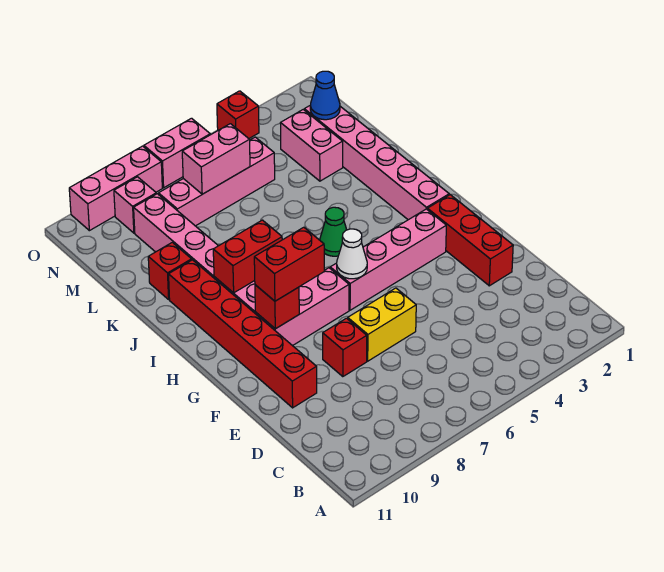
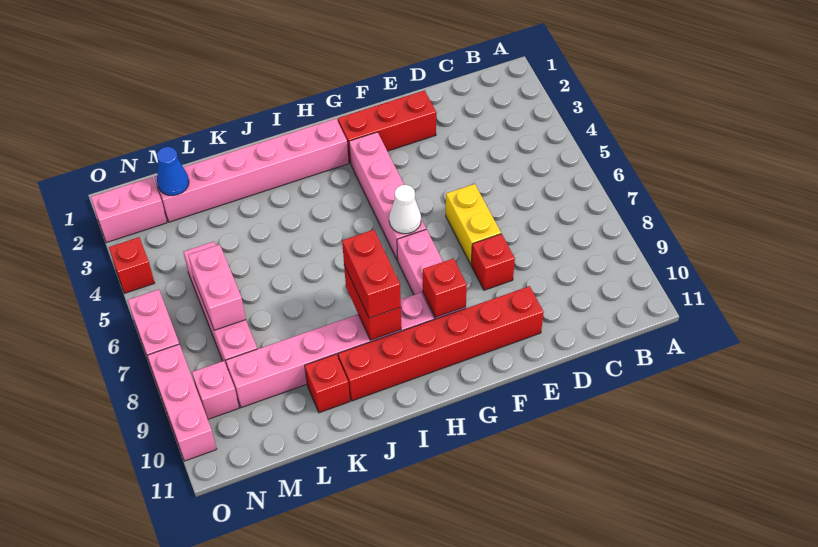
red 1x2 brick [254,227,324,301] -> red 1x2 brick moved to [342,230,401,318]
green 1x1 cone [320,207,347,256] -> none
pink 1x2 brick [280,110,343,181] -> pink 1x2 brick moved to [91,177,167,243]

